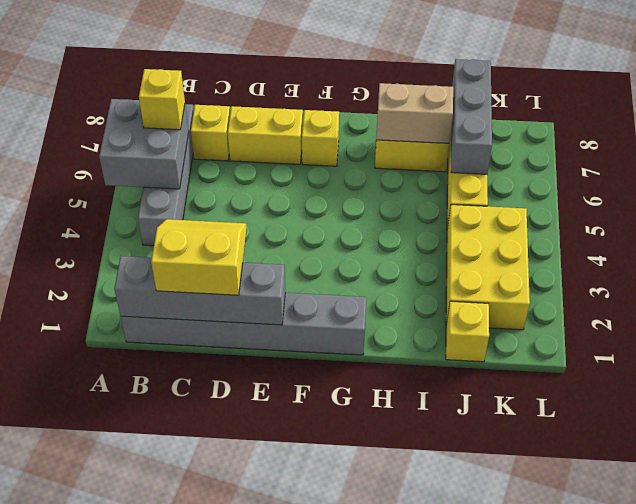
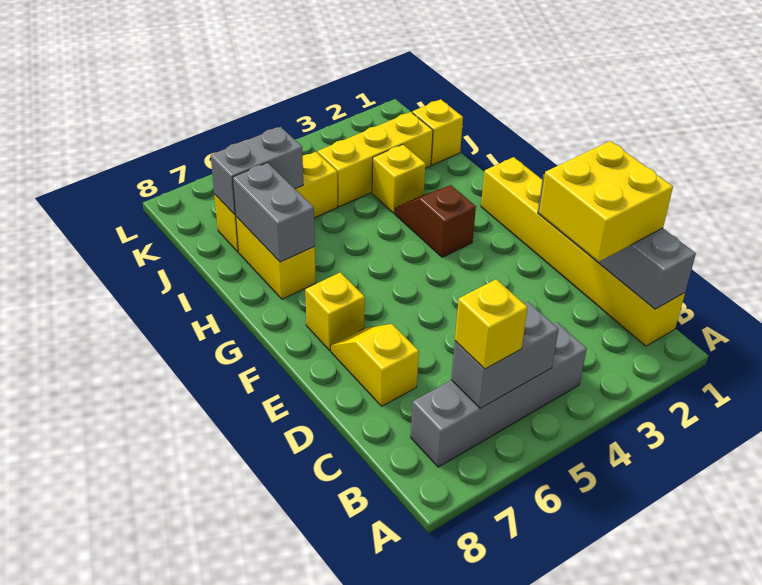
grey 2x2 brick [99,99,189,189] -> grey 1x2 brick [451,302,559,409]
grey 1x6 brick [121,293,366,355] -> yellow 1x6 brick [481,157,685,346]
yellow 2x2 slope [151,219,247,295] -> yellow 2x2 brick [539,141,673,262]
yellow 1x1 brick [191,105,230,161] -> yellow 1x1 brick moved to [372,144,426,213]
yellow 1x2 brick [228,106,303,164] -> yellow 1x2 slope [331,324,419,406]
none -> brown 1x2 slope [395,185,476,257]
tan 1x2 brick [376,83,453,143] -> grey 1x2 brick [233,163,315,262]
yellow 2x3 brick [446,205,530,330] -> yellow 1x3 brick [318,112,433,207]
grey 1x3 brick [451,59,492,174] -> grey 1x2 brick [211,127,303,215]

